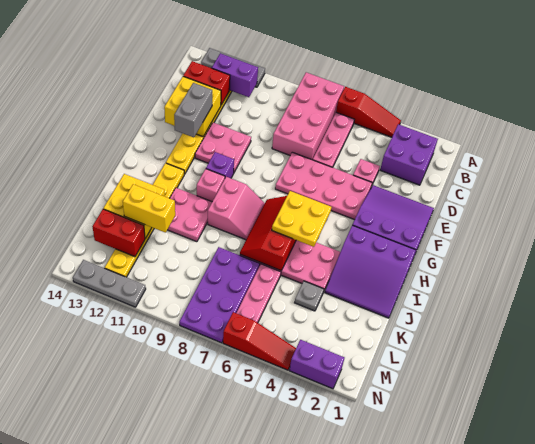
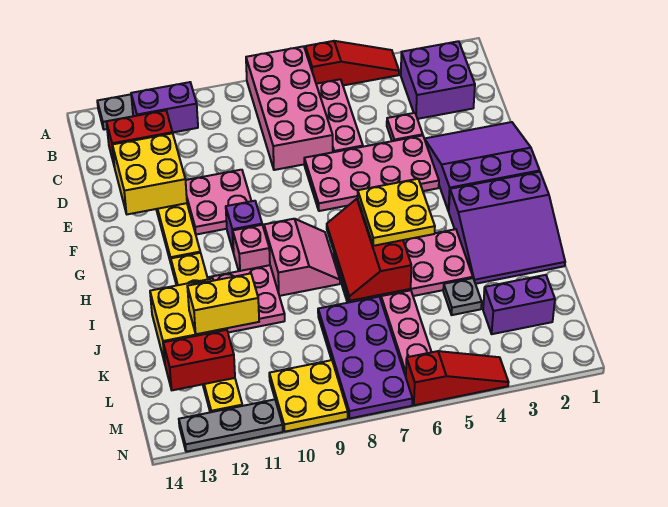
grey 1x2 brick [174,83,212,137] -> none
none -> yellow 2x2 plate [269,360,348,432]
purple 1x2 brick [289,340,344,389] -> purple 1x2 brick moved to [483,275,555,334]

